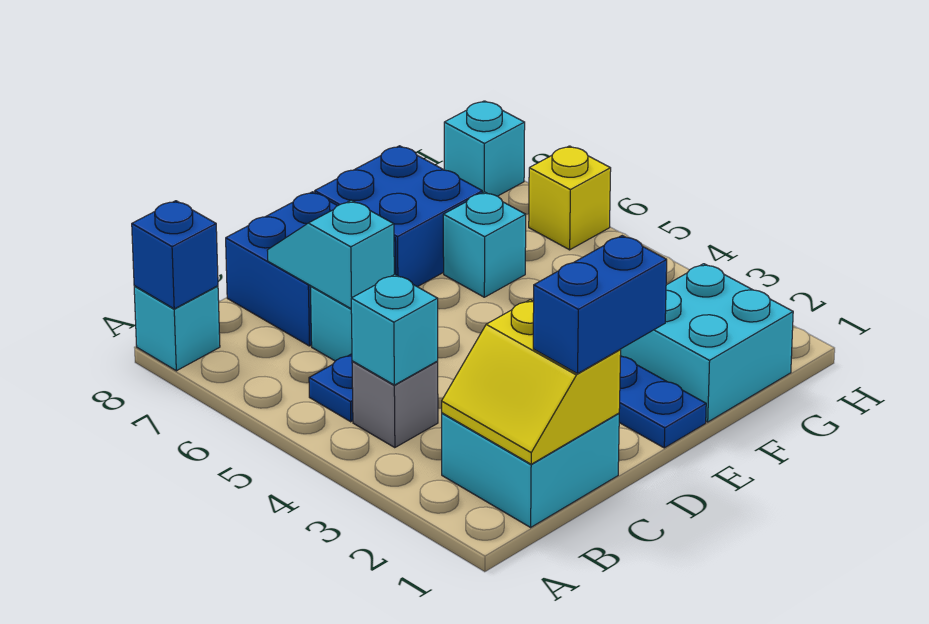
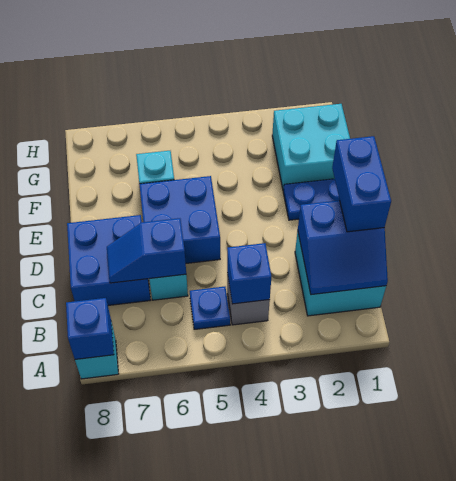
yellow 2x2 slope [442,300,621,464] -> blue 2x2 slope [298,200,388,295]
cyan 1x1 brick [351,274,438,385] -> blue 1x1 brick [227,243,271,304]
cyan 1x2 slope [267,200,394,309] -> blue 1x2 slope [107,218,186,283]
blue 2x2 brick [315,146,482,287] -> blue 2x2 brick moved to [139,176,220,263]
yellow 1x1 brick [529,146,611,250] -> none
cyan 1x1 brick [444,101,525,196] -> none

